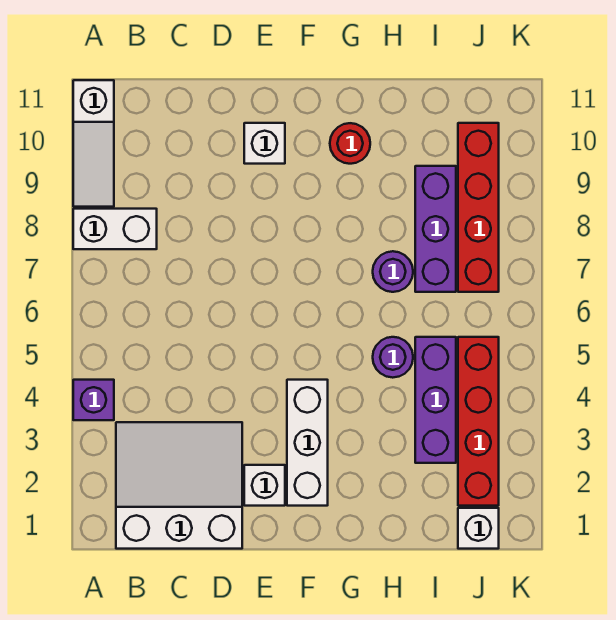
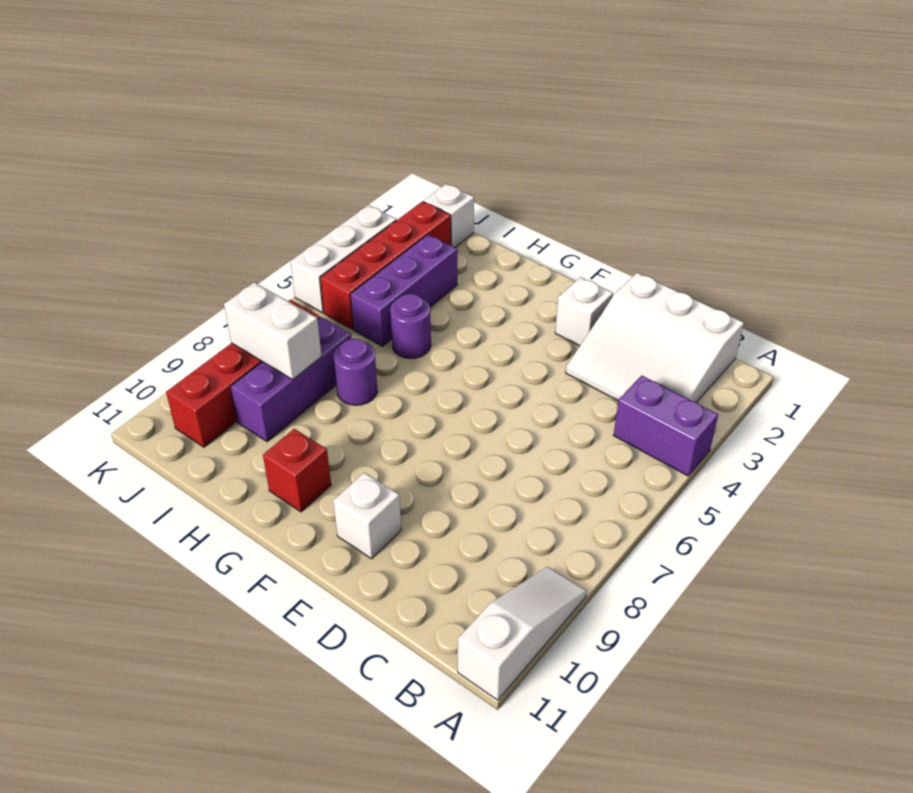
purple 1x1 brick [73,380,114,420] -> purple 1x2 brick [614,376,718,476]
white 1x2 brick [73,209,157,249] -> white 1x2 brick moved to [224,282,322,380]
white 1x3 brick [287,380,328,506] -> white 1x3 brick moved to [291,205,397,313]
red 1x1 round brick [330,123,370,164] -> red 1x1 brick [263,429,331,512]

